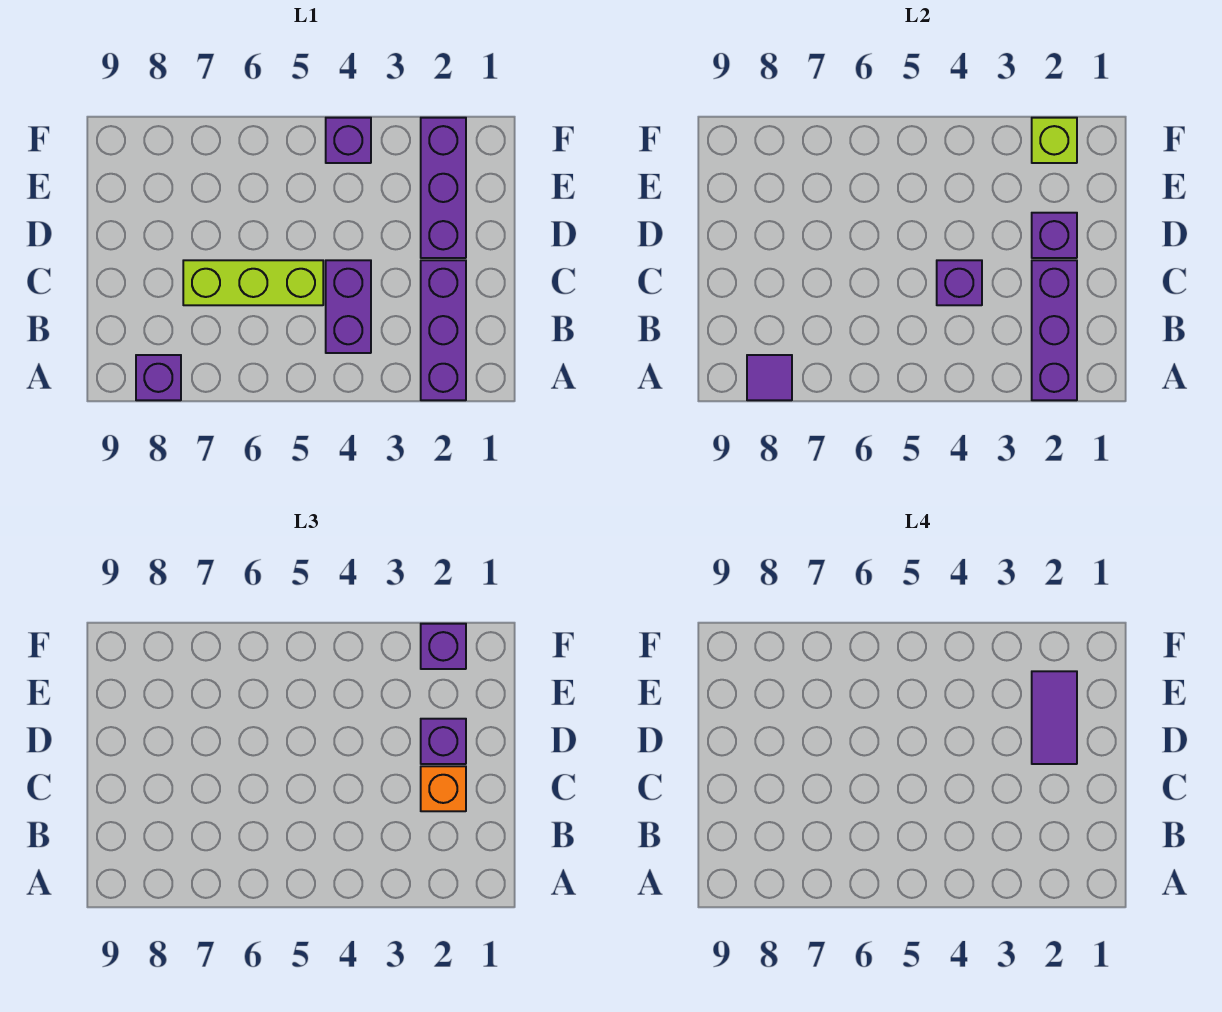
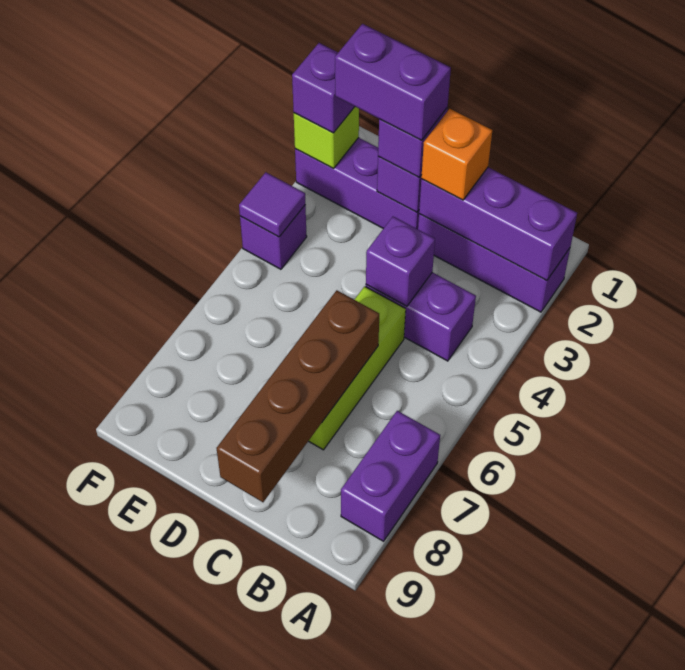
purple 1x1 brick [136,355,181,400] -> purple 1x2 brick [341,411,440,541]
purple 1x1 tile [747,355,792,400] -> purple 1x1 tile moved to [239,172,305,237]
none -> brown 1x4 brick [217,290,379,502]
purple 1x2 tile [1032,671,1077,764] -> purple 1x2 brick [335,24,451,140]

